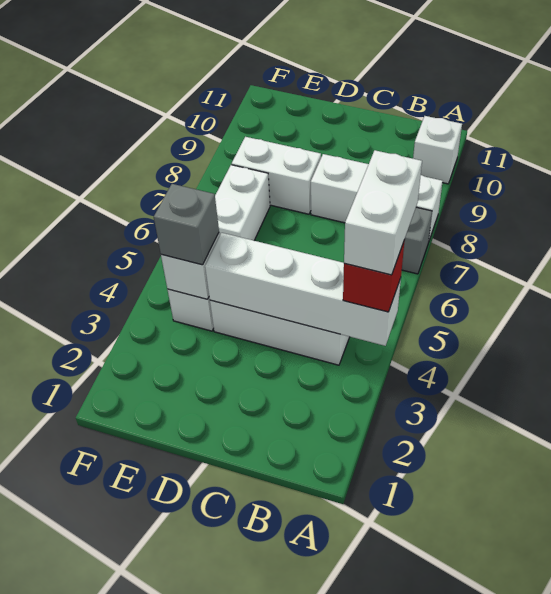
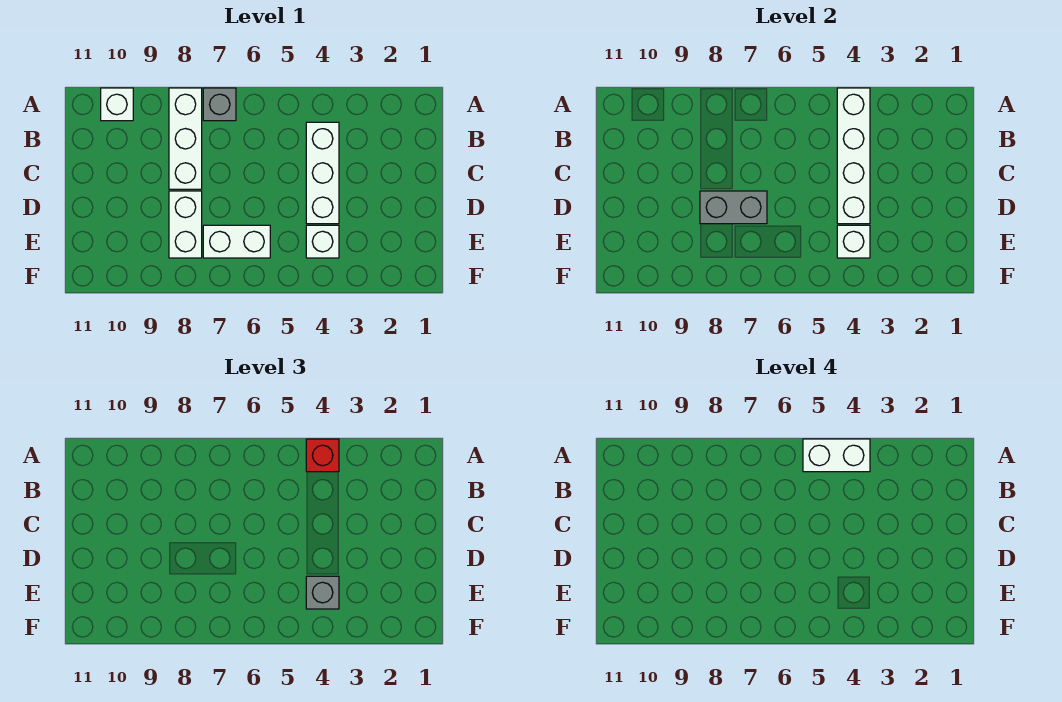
none -> grey 1x2 brick [700,191,767,224]

